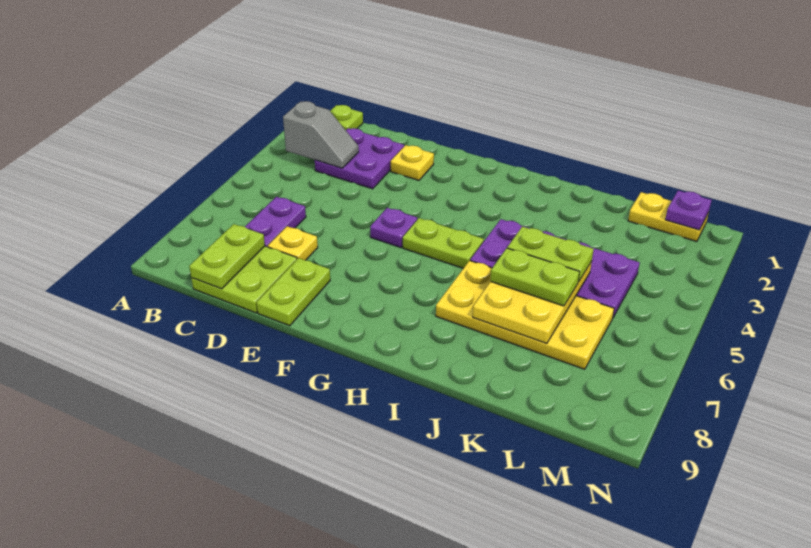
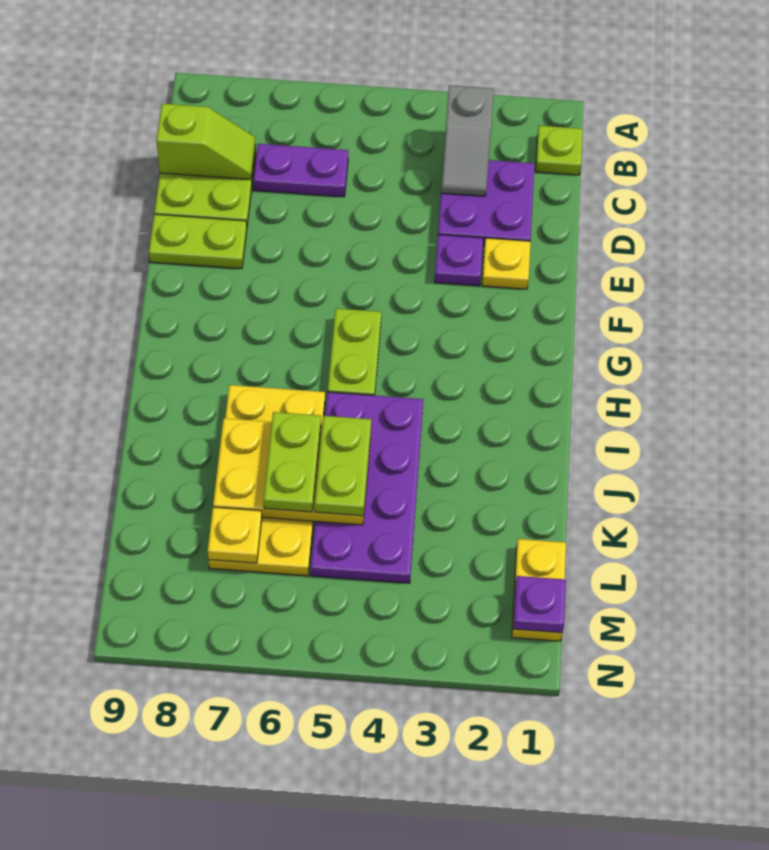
lime 1x2 plate [189,224,265,289] -> lime 1x2 slope [156,104,255,180]
yellow 1x1 plate [268,226,318,260] -> yellow 1x1 plate moved to [208,507,262,563]
purple 1x1 plate [370,208,417,248] -> purple 1x1 plate moved to [435,235,483,286]

